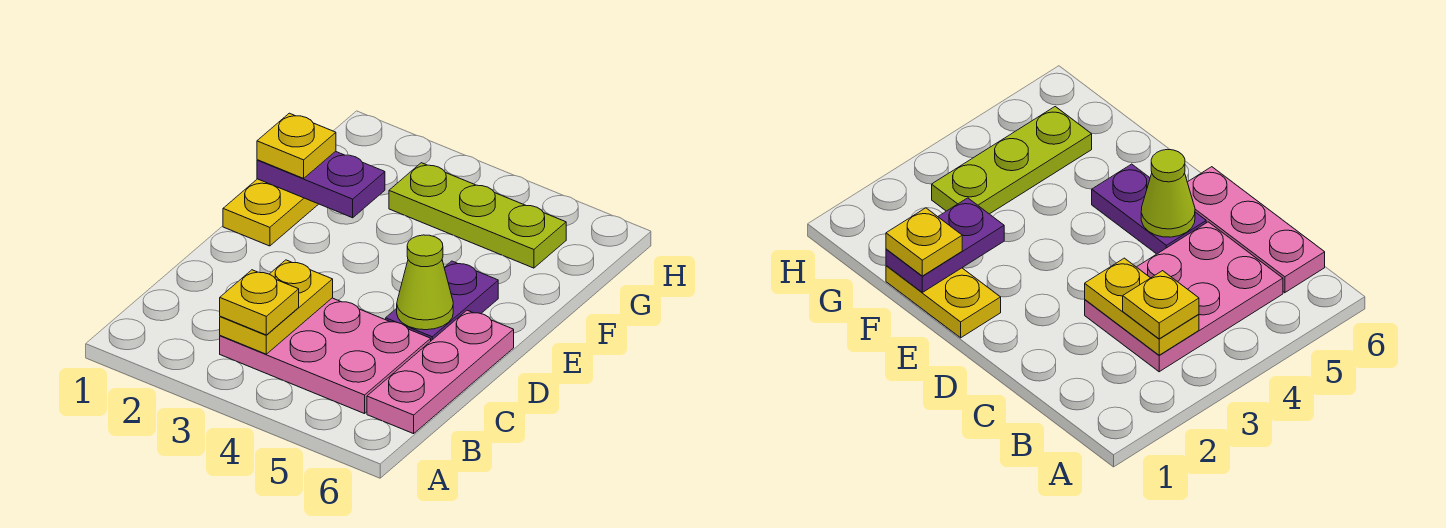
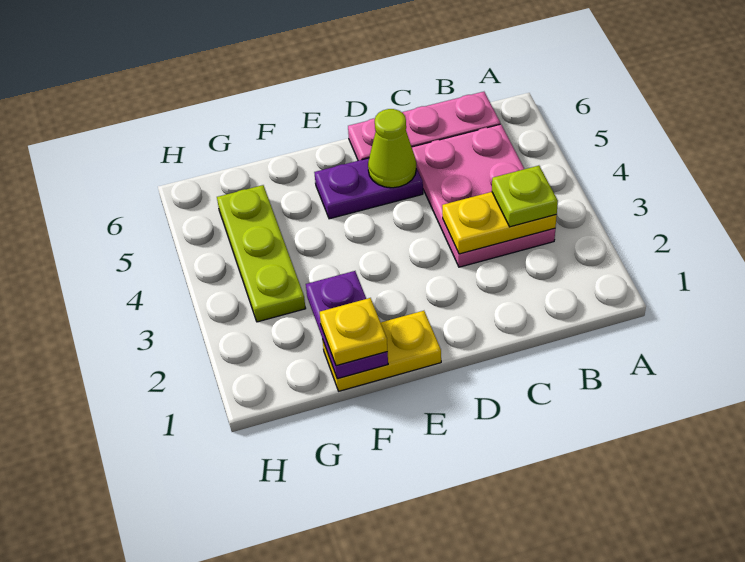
yellow 1x1 plate [220,270,299,335] -> lime 1x1 plate [492,166,558,227]

